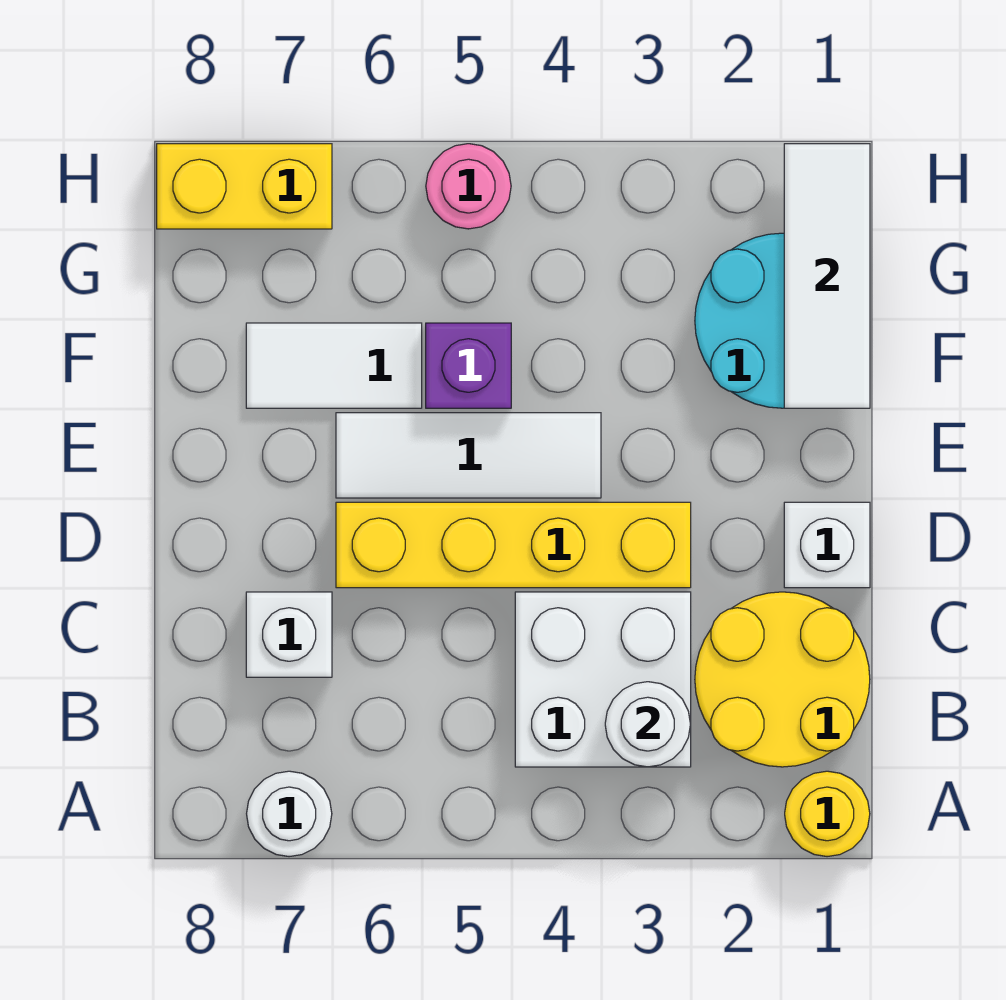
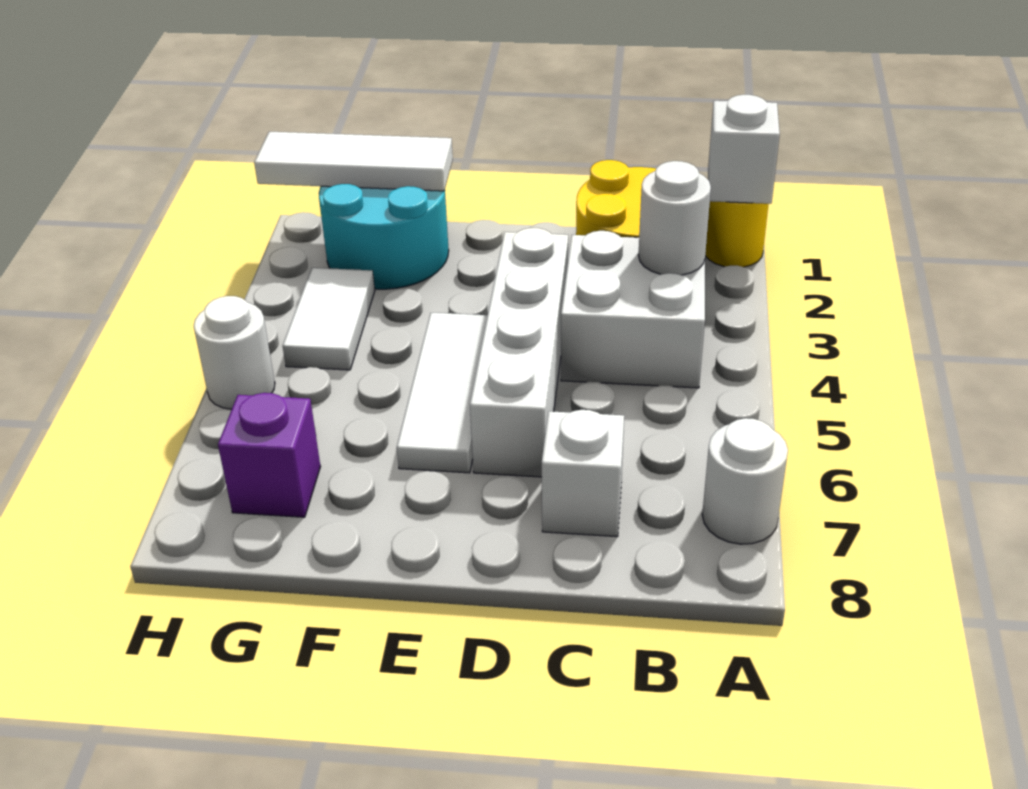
white 1x1 brick [784,502,870,588] -> white 1x1 brick moved to [708,95,780,204]
yellow 1x4 brick [336,502,691,588] -> white 1x4 brick [470,228,568,477]
purple 1x1 brick [426,323,511,408] -> purple 1x1 brick moved to [218,393,321,517]
white 1x2 tile [246,323,422,408] -> white 1x2 tile moved to [283,268,375,370]
pink 1x1 round brick [426,144,511,229] -> white 1x1 round brick [194,296,275,409]
yellow 1x2 brick [157,144,332,229] -> none

